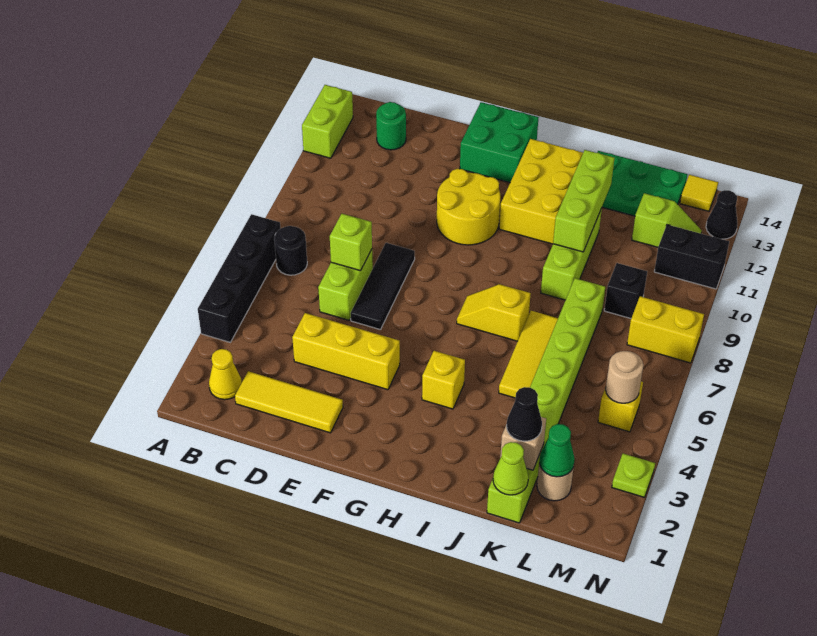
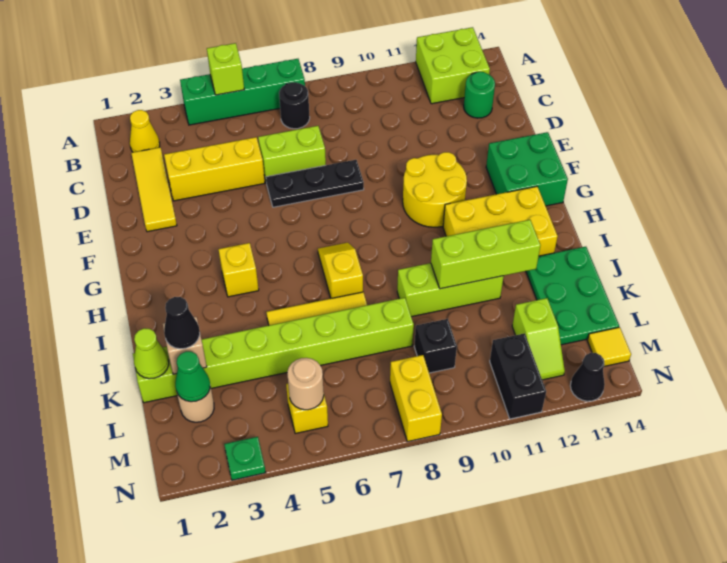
black 1x4 brick [198,214,281,342] -> green 1x4 brick [180,59,305,125]
lime 1x2 brick [302,85,353,158] -> lime 2x2 brick [416,27,490,104]
yellow 1x3 brick [292,313,400,390] -> yellow 1x3 brick turned to [164,137,265,201]
lime 1x1 brick [330,214,372,271] -> lime 1x1 brick moved to [207,43,244,95]
black 1x3 tile [351,243,415,330] -> black 1x3 plate [266,160,364,207]
lime 1x1 plate [612,454,655,497] -> green 1x1 plate [224,437,266,480]

